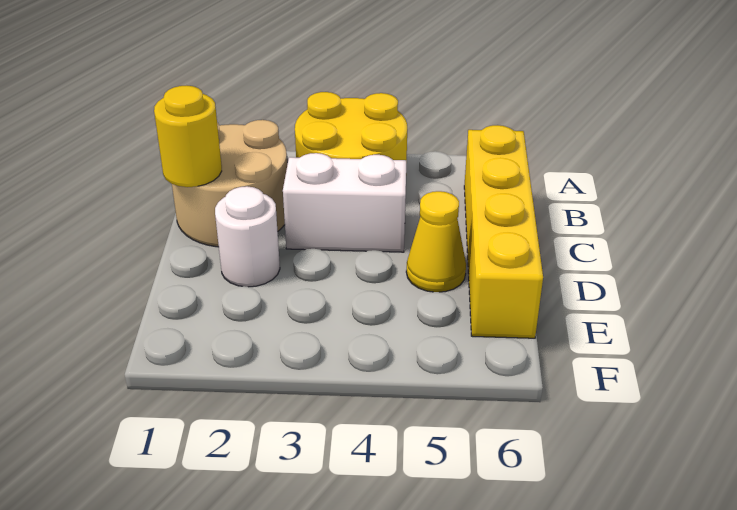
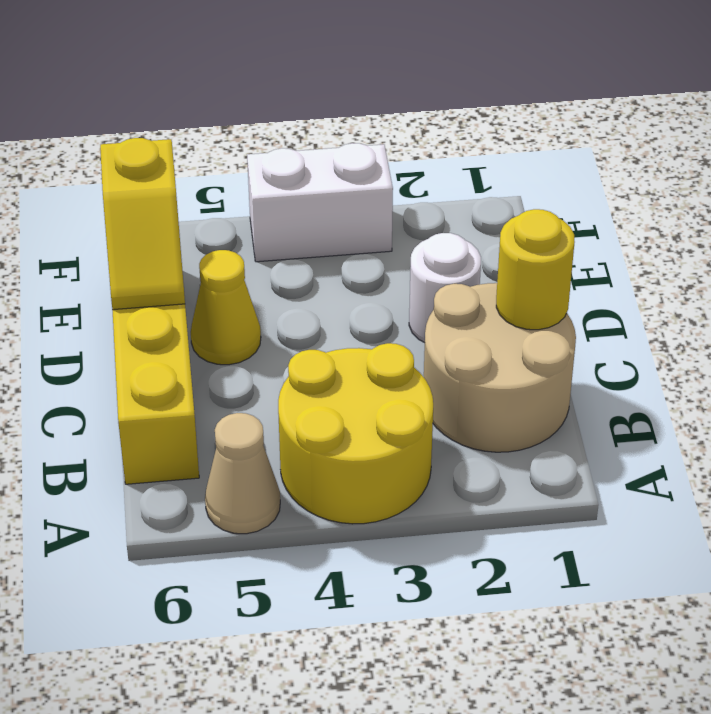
none -> tan 1x1 cone [205,413,280,534]
white 1x2 brick [283,153,407,252] -> white 1x2 brick moved to [247,143,393,262]
none -> yellow 1x2 slope [100,138,185,310]

